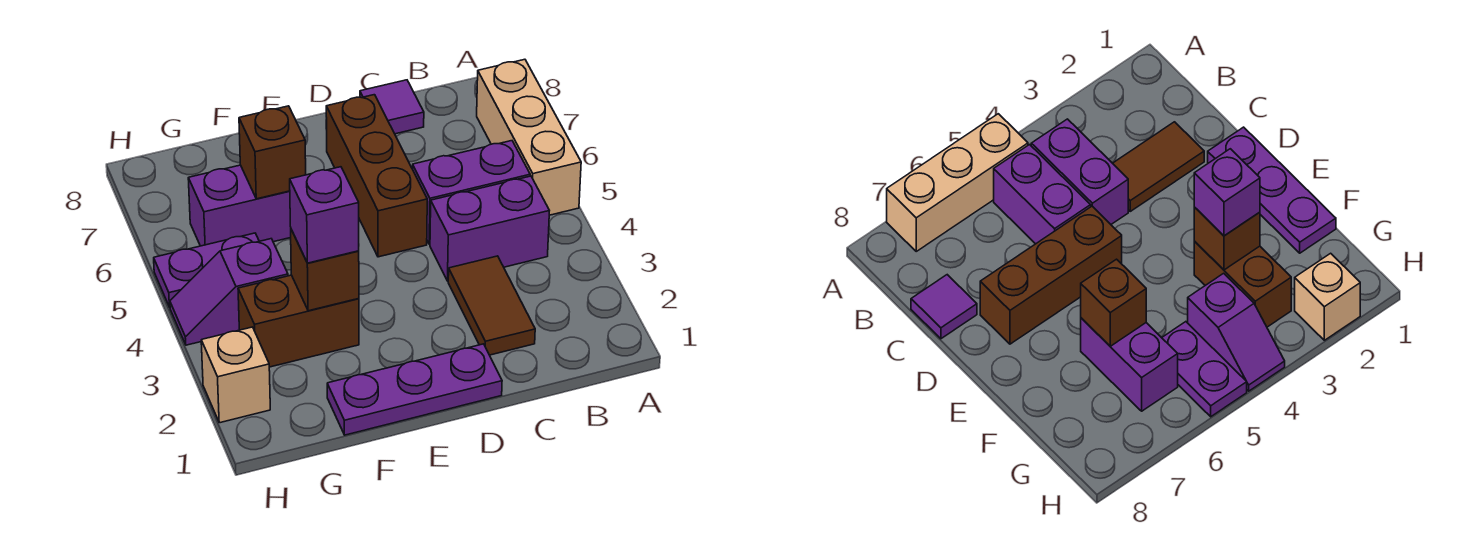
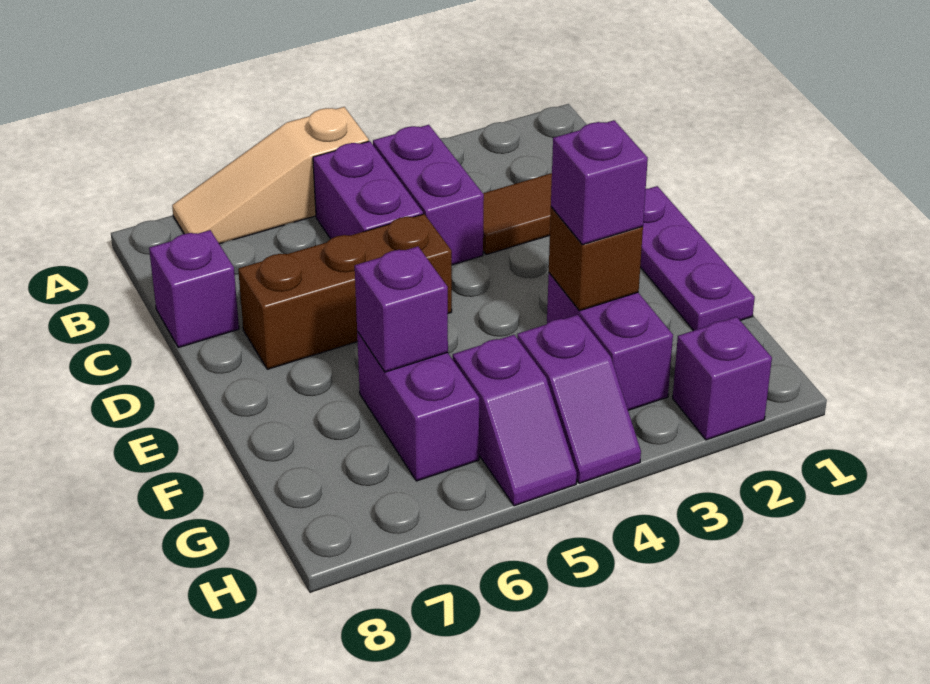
tan 1x3 brick [477,59,581,215] -> tan 1x3 slope [172,107,369,244]
purple 1x1 tile [360,80,424,134] -> purple 1x1 brick [149,230,239,348]
brown 1x2 brick [238,275,359,367] -> purple 1x2 brick [547,273,673,410]
brown 1x1 brick [239,106,306,199] -> purple 1x1 brick [355,246,448,372]
purple 1x2 plate [154,233,259,307] -> purple 1x2 slope [453,335,577,506]
tan 1x1 brick [201,327,270,423] -> purple 1x1 brick [673,317,772,440]

